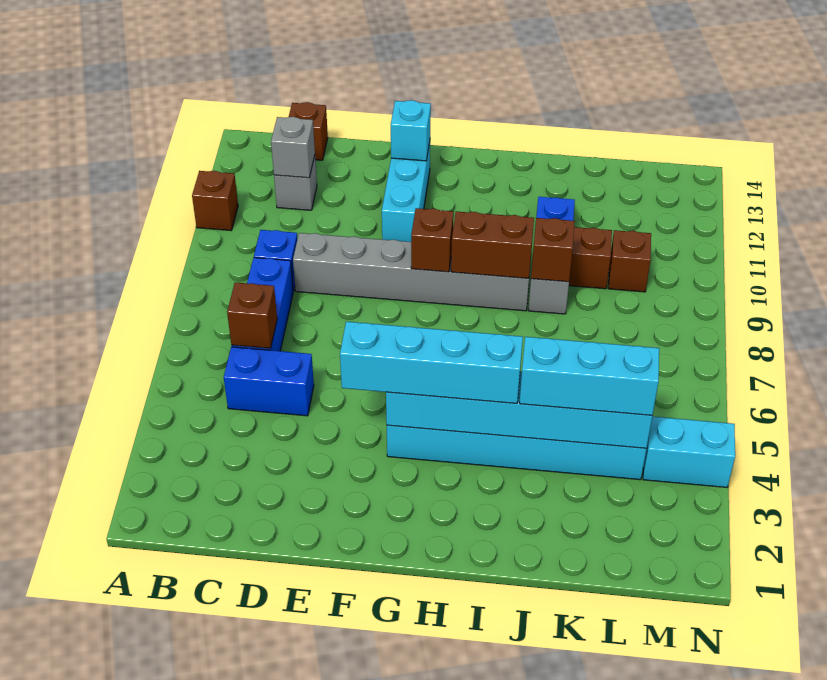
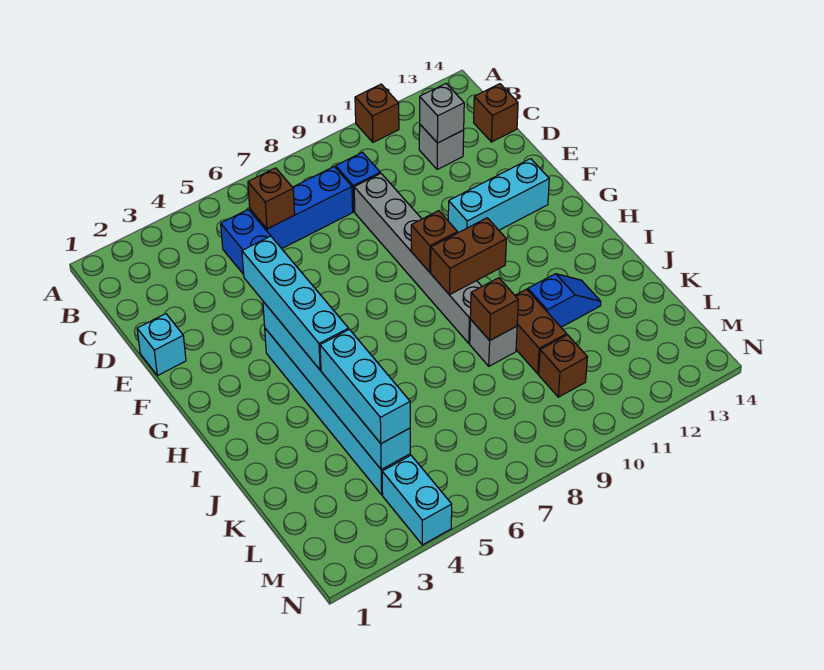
cyan 1x1 brick [391,100,431,161] -> cyan 1x1 brick moved to [137,314,186,376]
brown 1x2 brick [451,211,534,278] -> brown 1x2 brick turned to [431,218,506,295]

